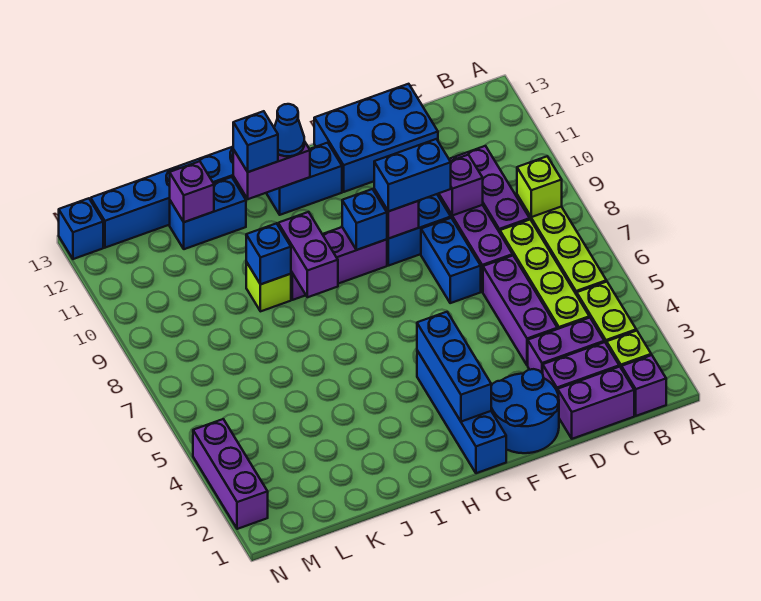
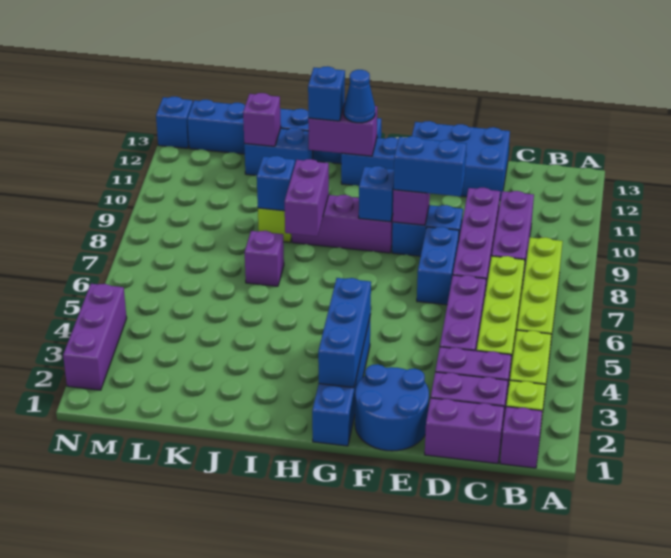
lime 1x1 brick [517,157,562,217] -> none
purple 1x1 brick [439,155,483,216] -> purple 1x1 brick moved to [245,231,284,286]

